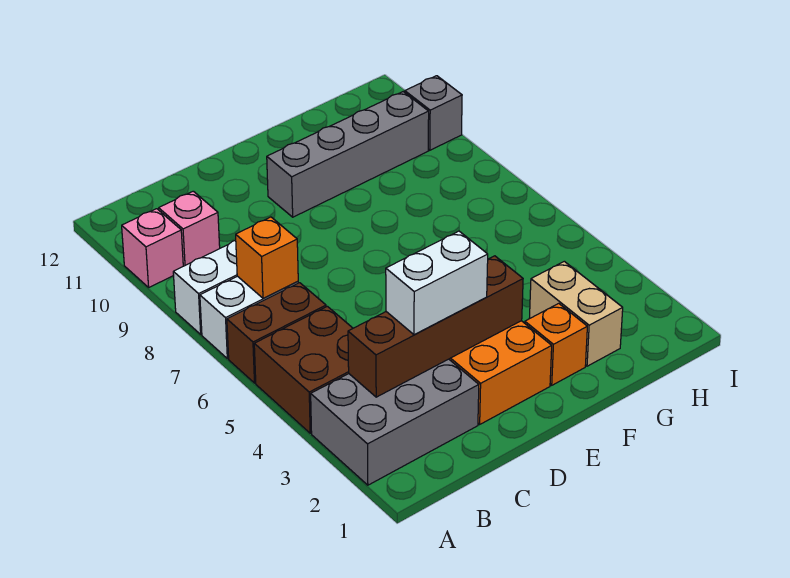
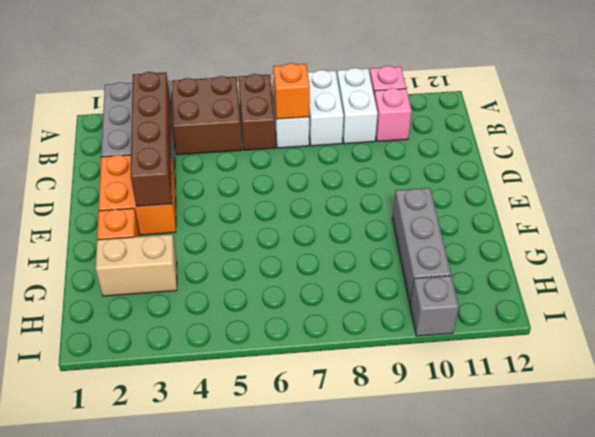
white 1x2 brick [386,231,488,335] -> white 1x2 brick moved to [337,68,378,144]
grey 1x4 brick [267,92,429,217] -> grey 1x3 brick [392,188,451,303]

